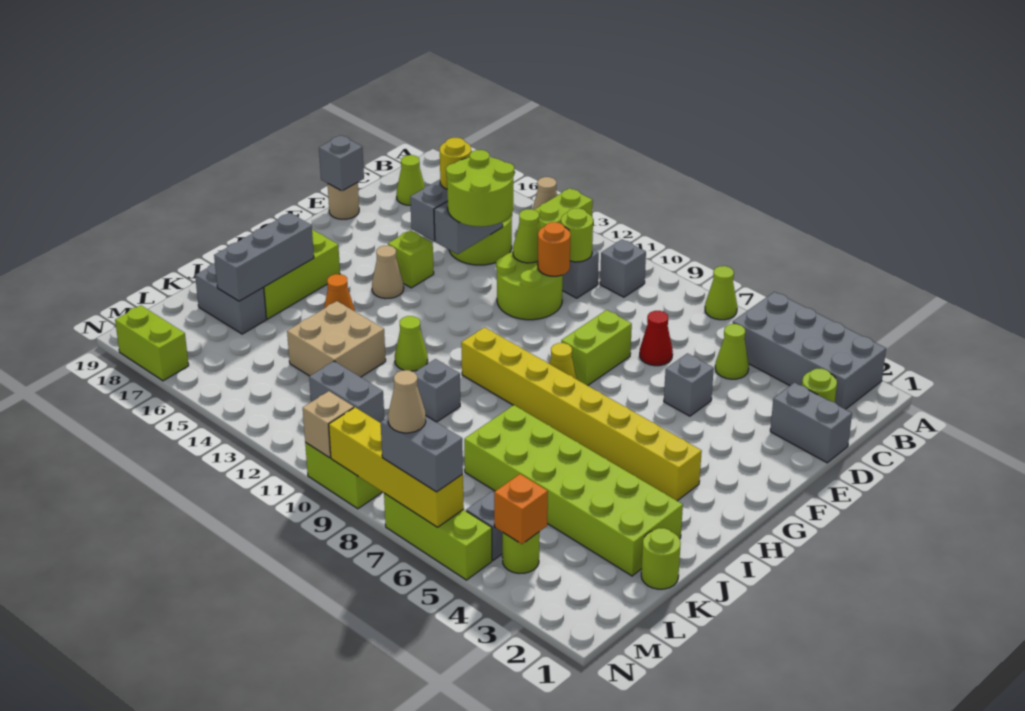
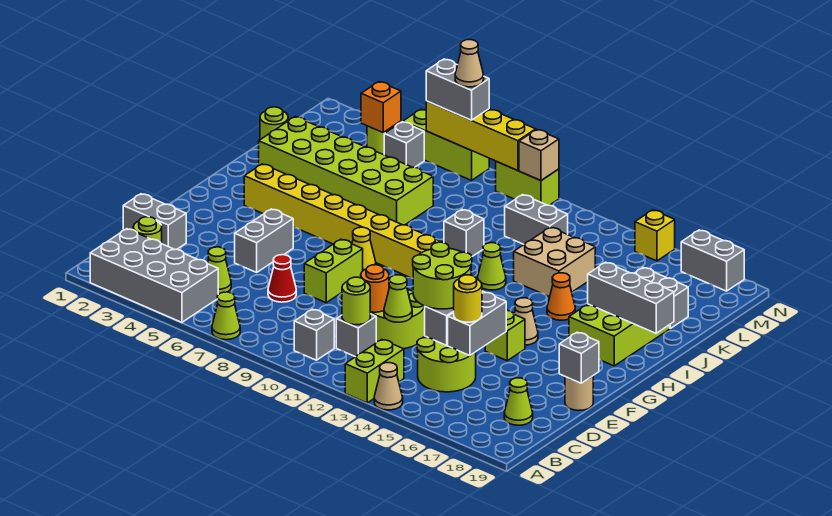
grey 1x1 brick [664,353,714,416] -> grey 1x2 brick [235,209,293,272]
grey 1x3 brick [214,213,314,301] -> grey 1x3 brick turned to [588,262,674,333]
none -> yellow 1x1 brick [635,210,675,261]
lime 1x2 brick [115,305,189,381] -> grey 1x2 brick [681,230,744,291]

